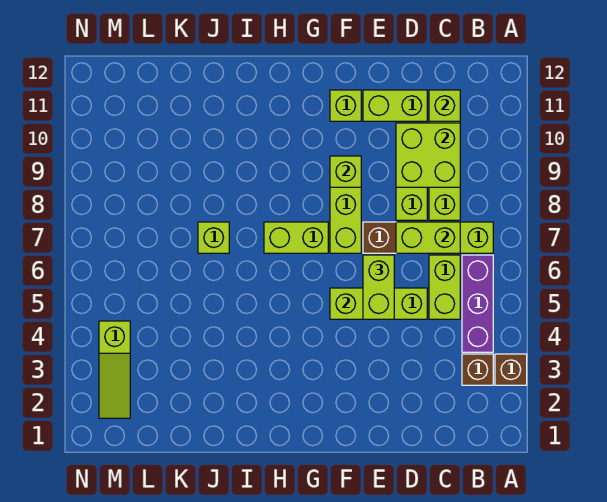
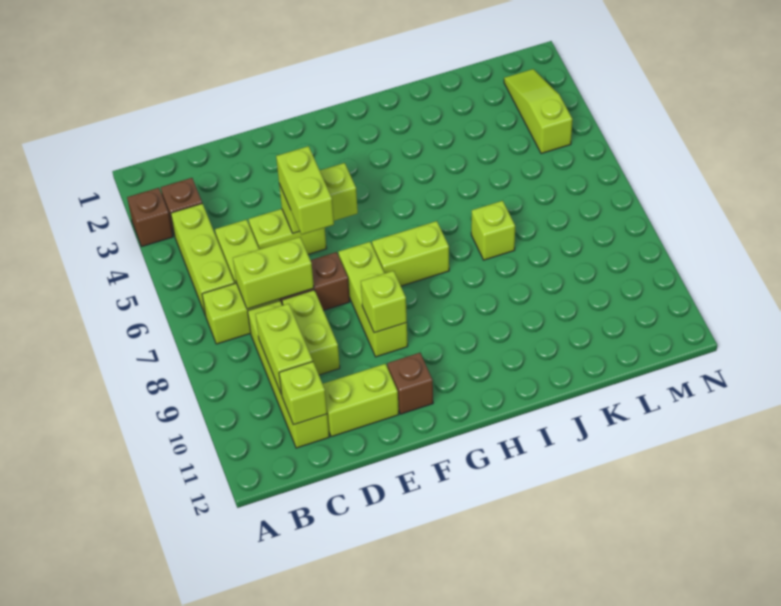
purple 1x3 brick [462,255,493,352] -> lime 1x3 brick [171,204,234,316]
lime 2x2 brick [396,123,460,187] -> lime 1x2 brick [256,304,313,395]
lime 1x1 brick [330,90,361,121] -> brown 1x1 brick [387,353,433,414]

